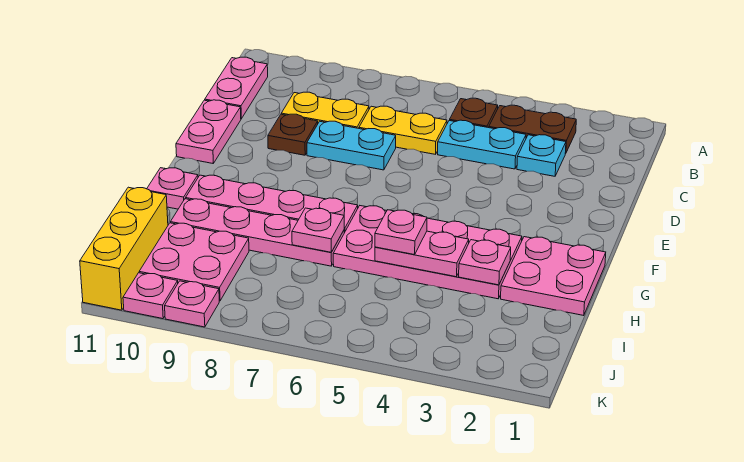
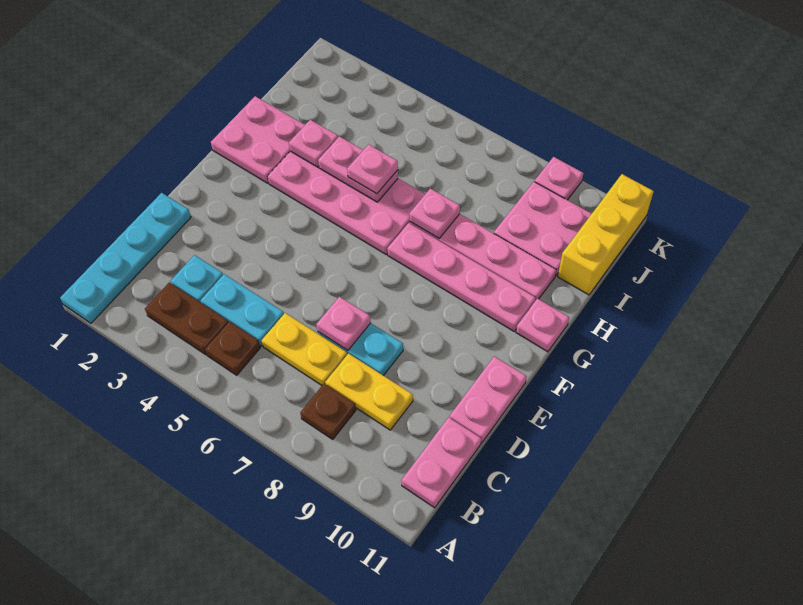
none -> cyan 1x4 plate [60,193,191,323]
brown 1x1 plate [268,114,318,155] -> brown 1x1 plate moved to [300,384,356,439]
pink 1x1 plate [123,273,178,319] -> pink 1x1 plate moved to [316,297,371,350]

